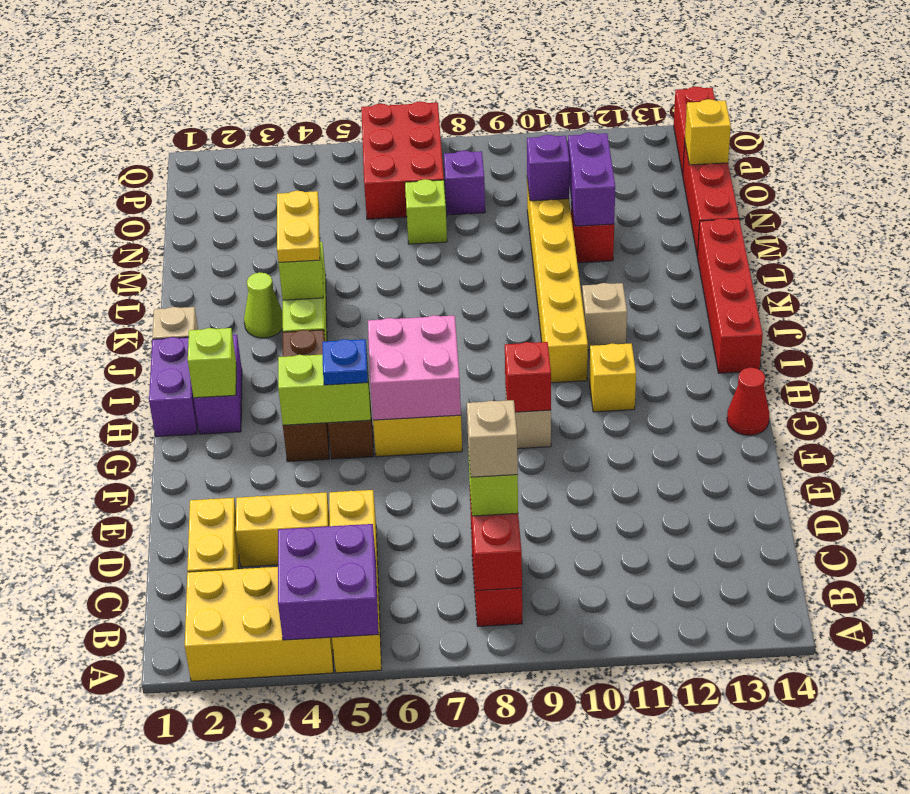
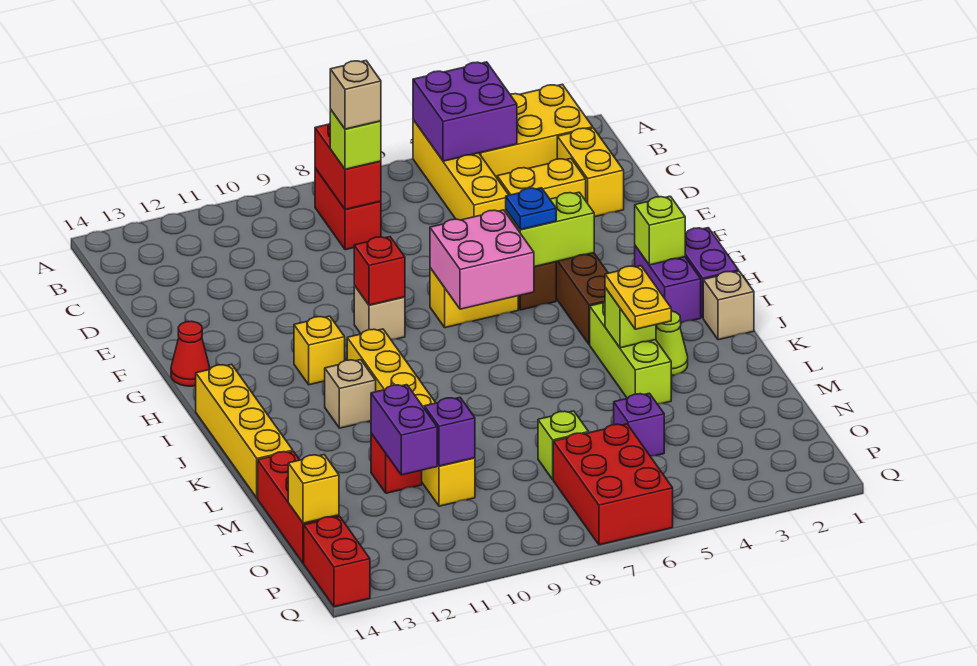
red 1x4 brick [697,218,763,373] -> yellow 1x4 brick [196,364,293,498]
purple 1x1 brick [444,151,485,215] -> purple 1x1 brick moved to [614,393,664,456]

